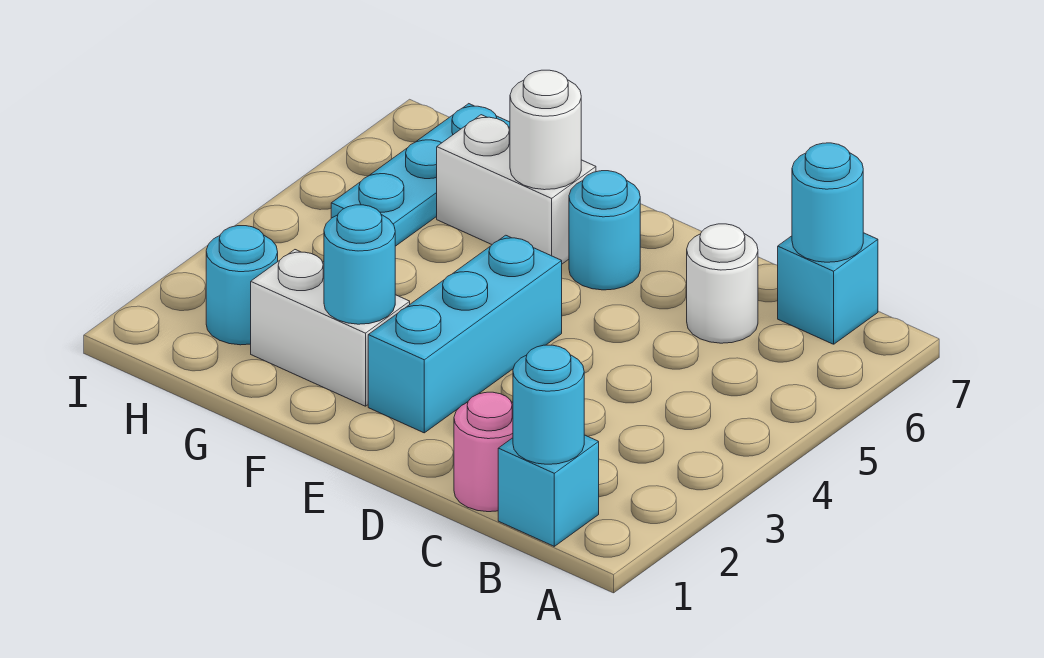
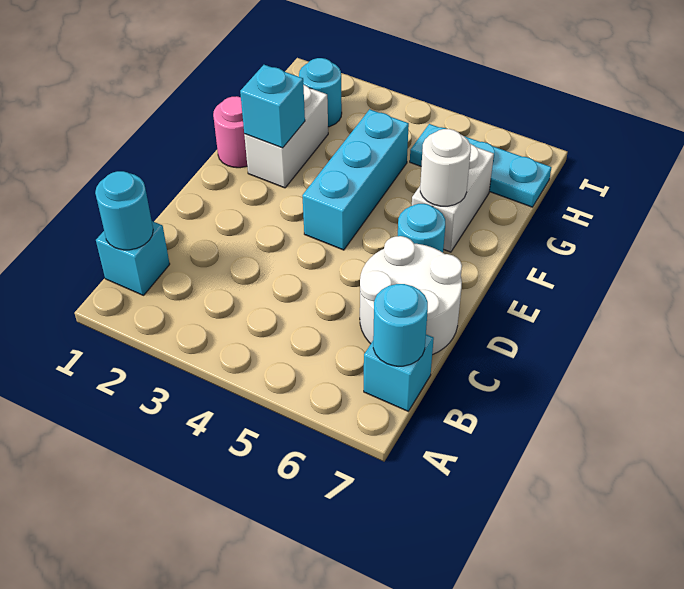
pink 1x1 round brick [454,392,513,512] -> pink 1x1 round brick moved to [213,96,247,168]
white 1x1 round brick [687,224,758,343] -> white 2x2 round brick [360,236,462,355]
cyan 1x3 brick [368,235,562,433] -> cyan 1x3 brick turned to [302,109,409,250]
cyan 1x1 round brick [324,205,395,324] -> cyan 1x1 brick [240,65,305,148]

